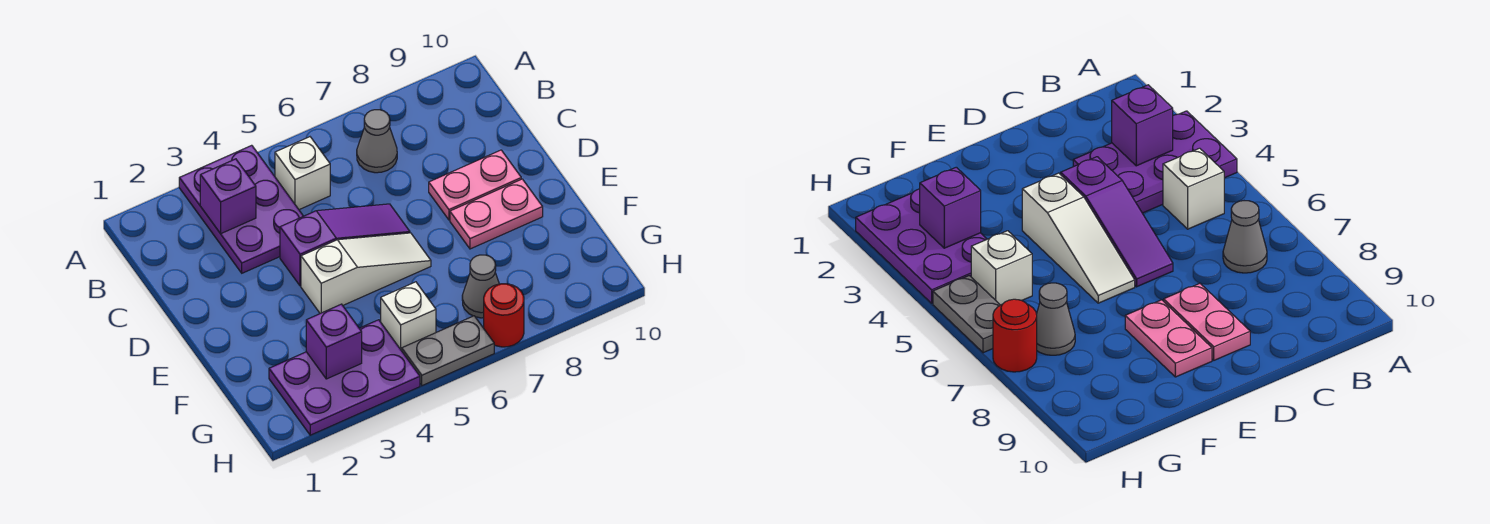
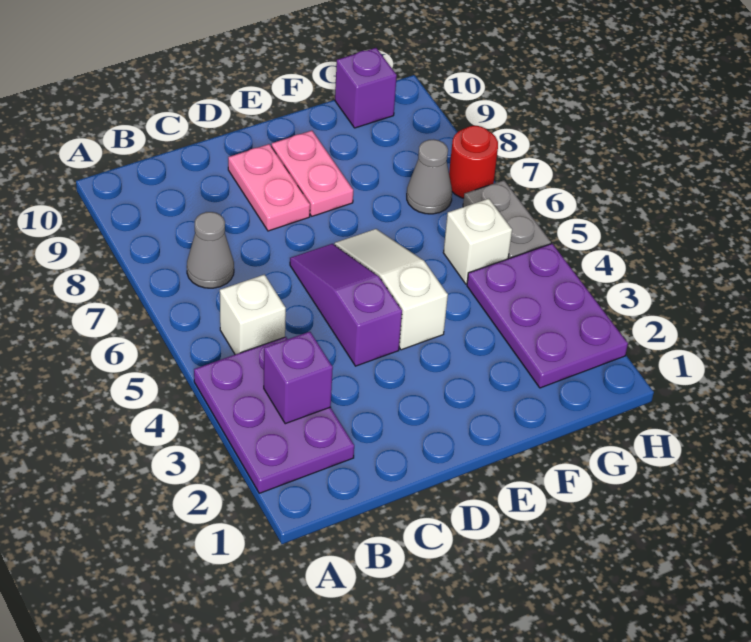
purple 2x3 plate [179,145,303,273] -> purple 2x3 plate turned to [194,337,354,493]
purple 1x1 brick [306,304,362,379] -> purple 1x1 brick moved to [335,48,397,128]

